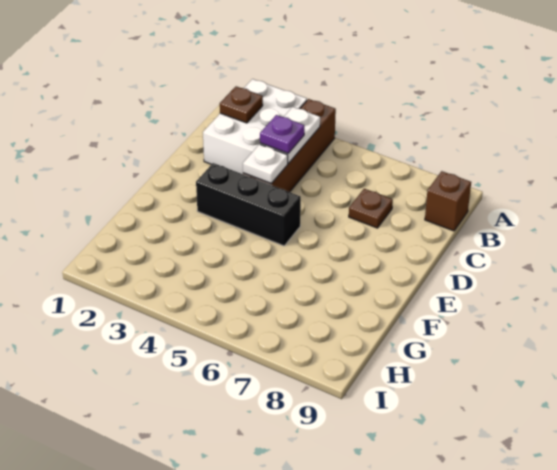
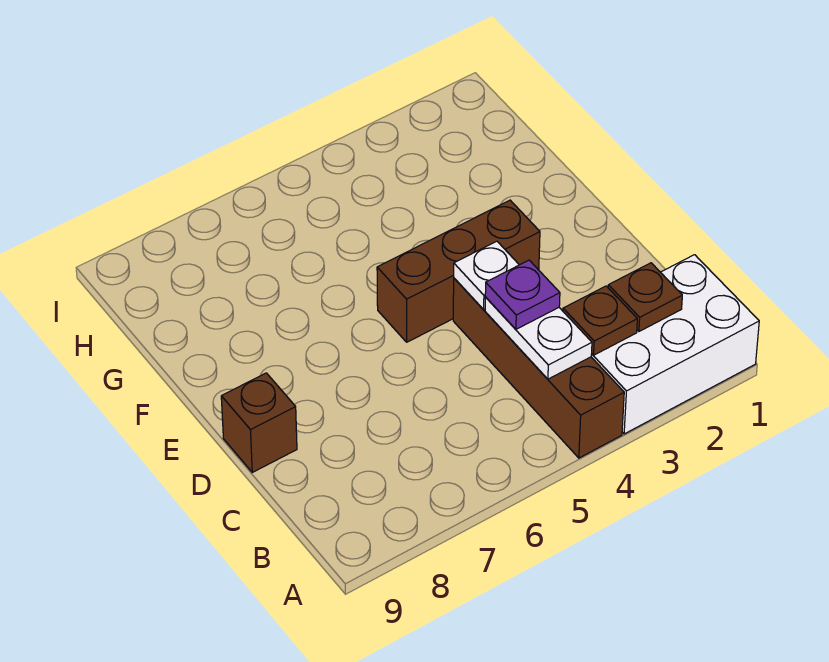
white 2x3 brick [203,79,307,174] -> white 2x3 brick turned to [591,255,759,434]
brown 1x1 brick [425,171,471,231] -> brown 1x1 brick moved to [221,373,297,472]
brown 1x1 plate [349,189,393,228] -> brown 1x1 plate moved to [563,286,637,355]
black 1x3 brick [196,163,301,246] -> brown 1x3 brick [377,200,540,342]

